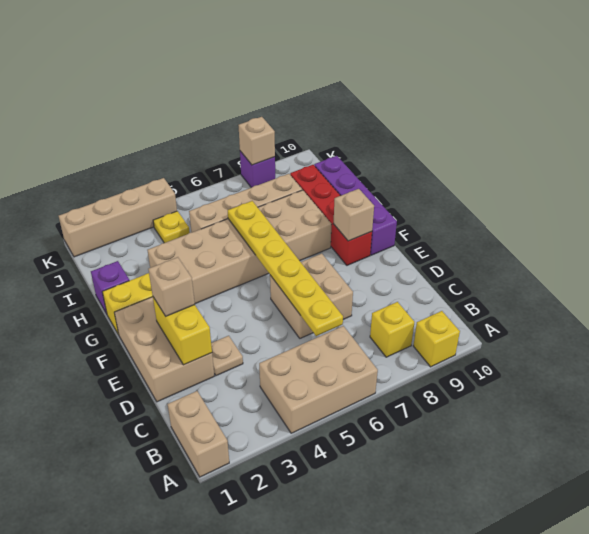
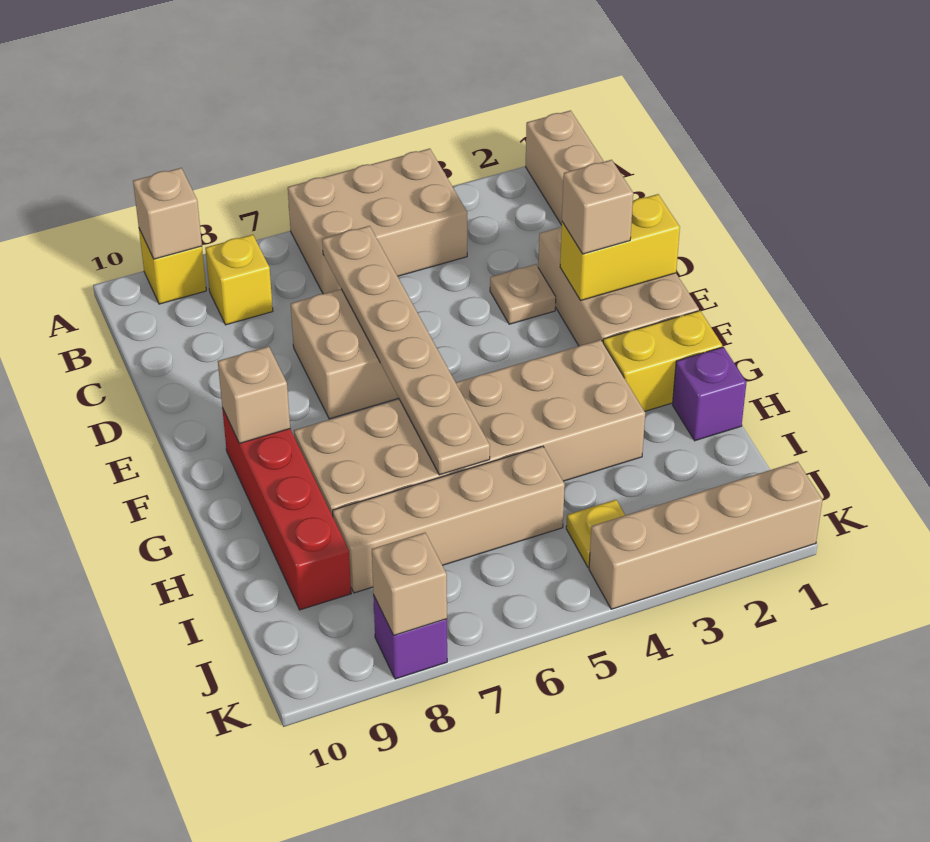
none -> tan 1x1 brick [133,168,202,259]
yellow 1x6 plate [228,201,343,336] -> tan 1x6 plate [322,226,490,475]
yellow 1x2 brick [153,297,212,365] -> yellow 1x2 brick turned to [560,194,680,300]
purple 1x4 brick [314,156,397,255] -> none

